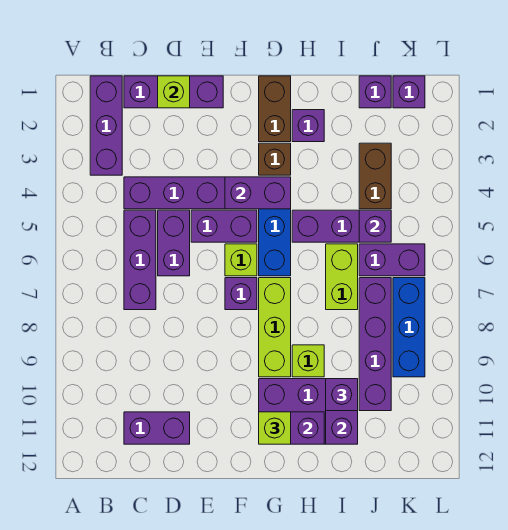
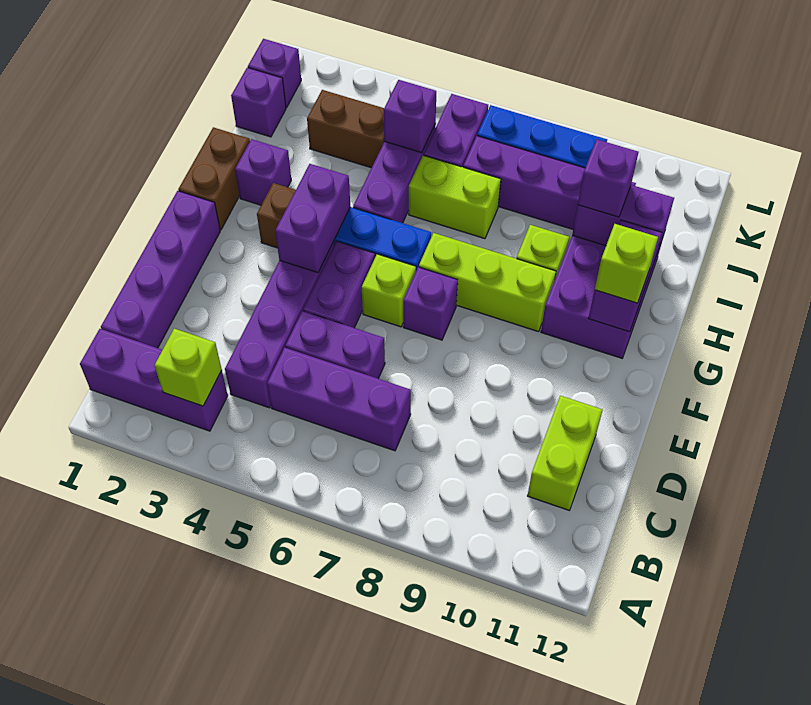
purple 1x3 brick [124,76,223,108] -> purple 1x4 brick [101,191,220,348]
purple 1x2 brick [124,412,190,444] -> lime 1x2 brick [528,396,602,510]
lime 1x1 brick [158,76,190,108] -> lime 1x1 brick moved to [155,329,222,406]
brown 1x2 brick [259,76,291,142] -> brown 1x2 brick turned to [178,127,250,230]

